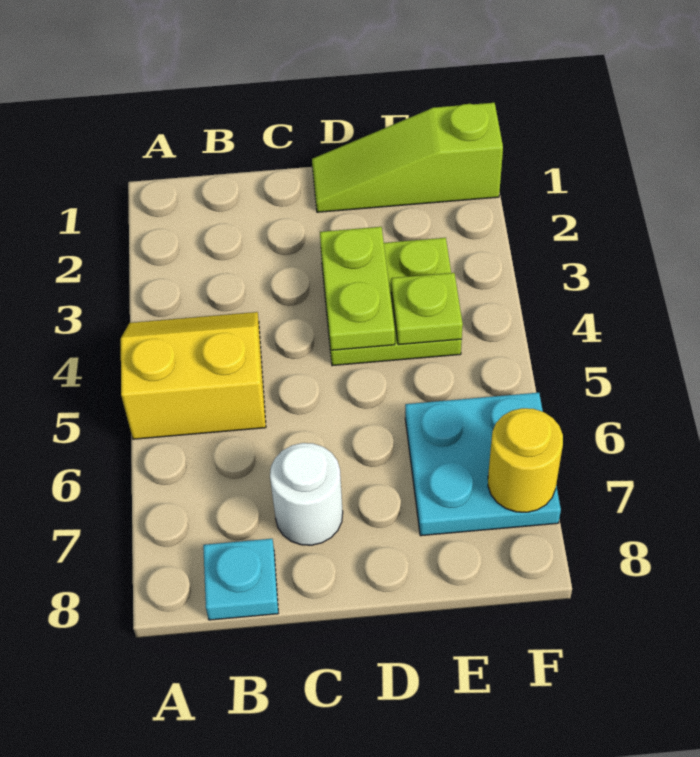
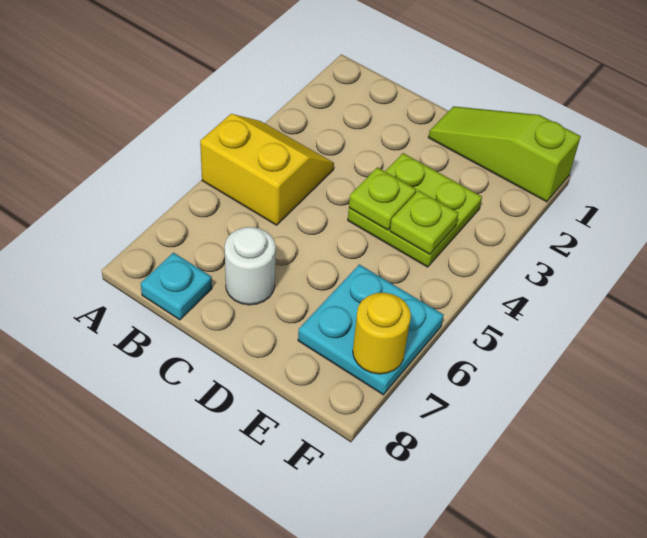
lime 1x2 plate [320,227,395,350] -> lime 1x1 plate [349,167,416,230]

